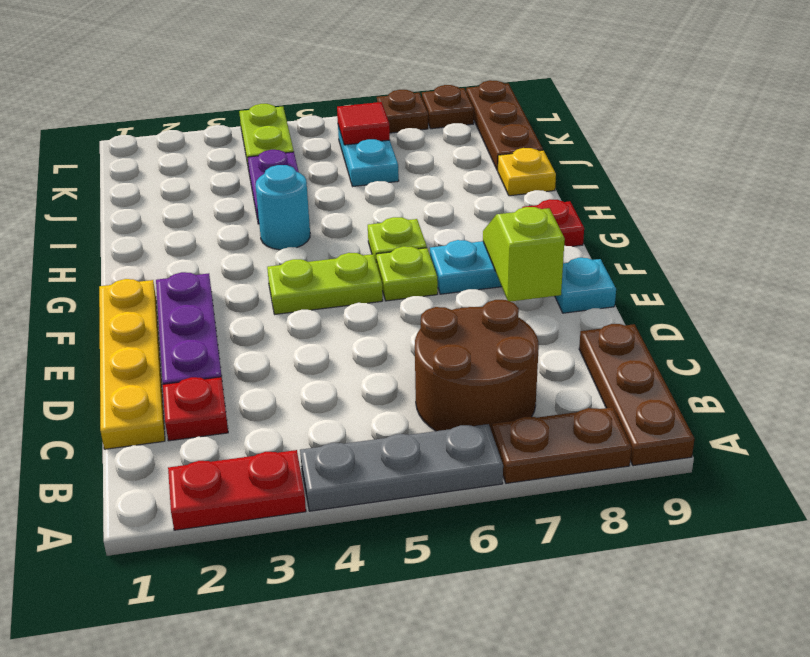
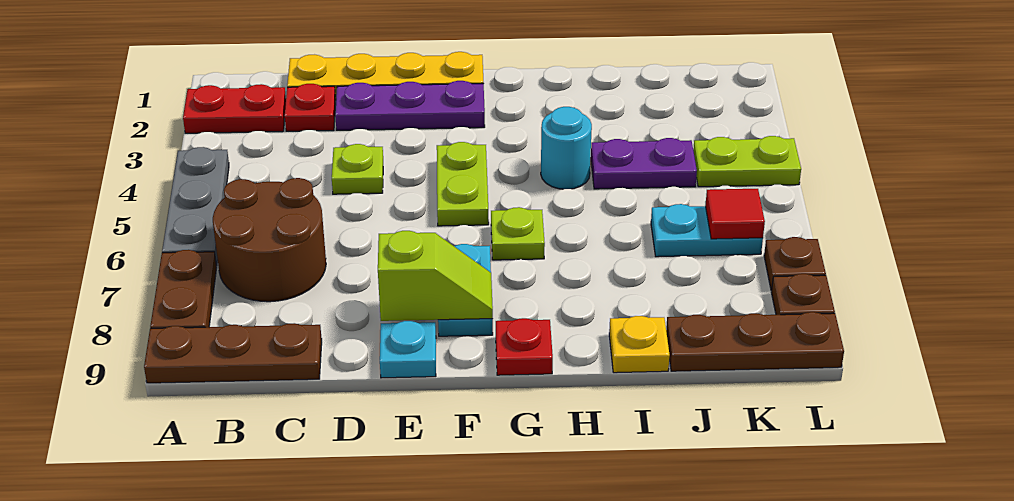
red 1x2 plate [168,450,306,530] -> red 1x2 plate turned to [183,84,286,133]
lime 1x1 plate [376,246,438,301] -> lime 1x1 plate moved to [332,144,383,194]

